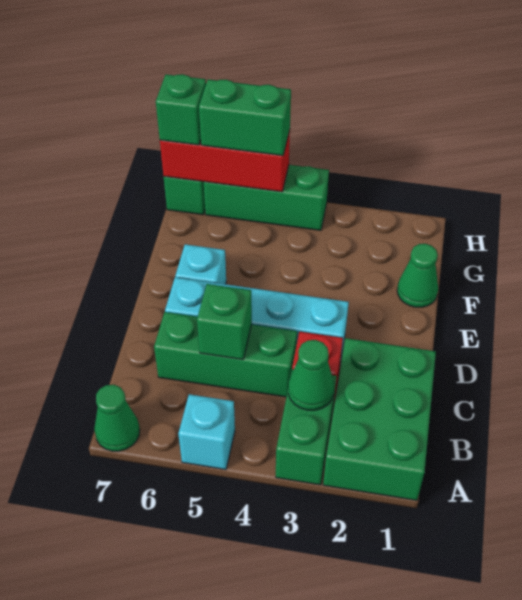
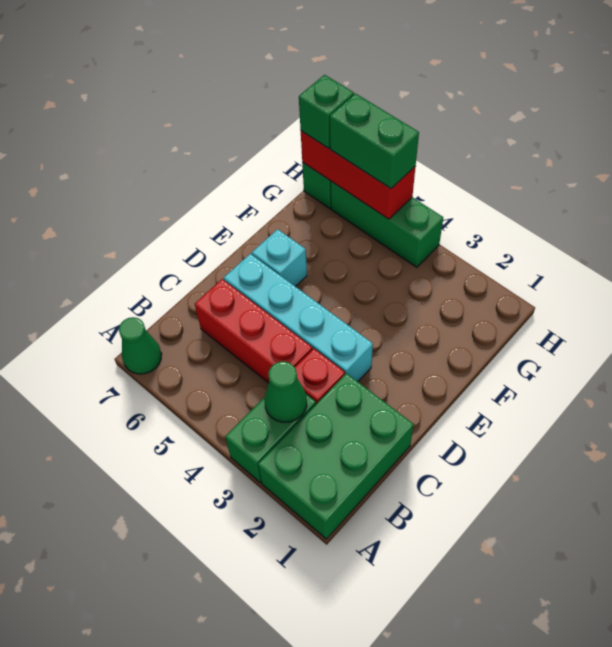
cyan 1x1 brick [178,394,235,470] -> none
green 1x3 brick [154,312,297,397] -> red 1x3 brick [195,279,312,383]
green 1x1 brick [197,284,252,360] -> none
green 1x1 cone [397,244,438,307] -> none

